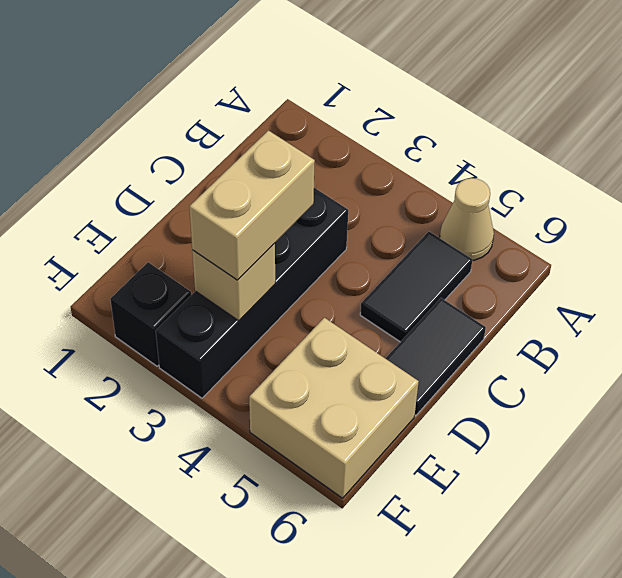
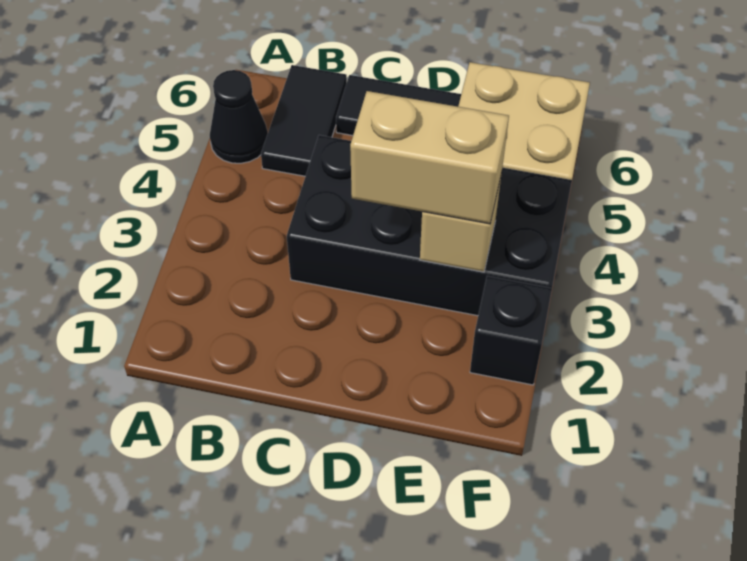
tan 1x1 cone [440,178,494,260] -> black 1x1 cone [210,70,268,163]
black 1x2 tile [360,232,472,342] -> black 1x2 tile turned to [261,65,347,176]
black 1x4 brick [156,188,348,398] -> black 2x4 brick [287,135,572,316]

